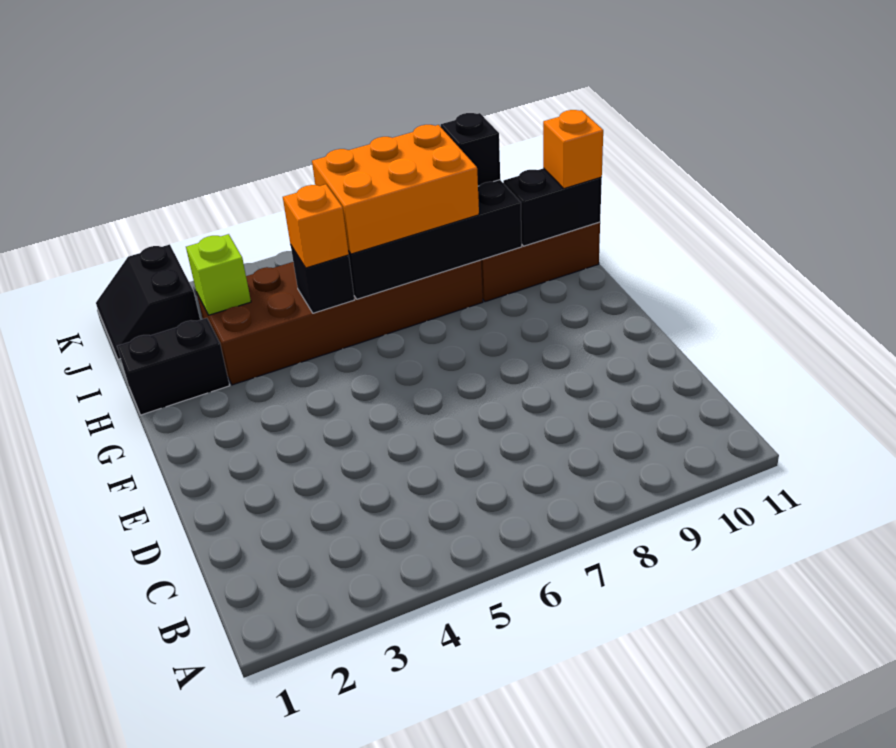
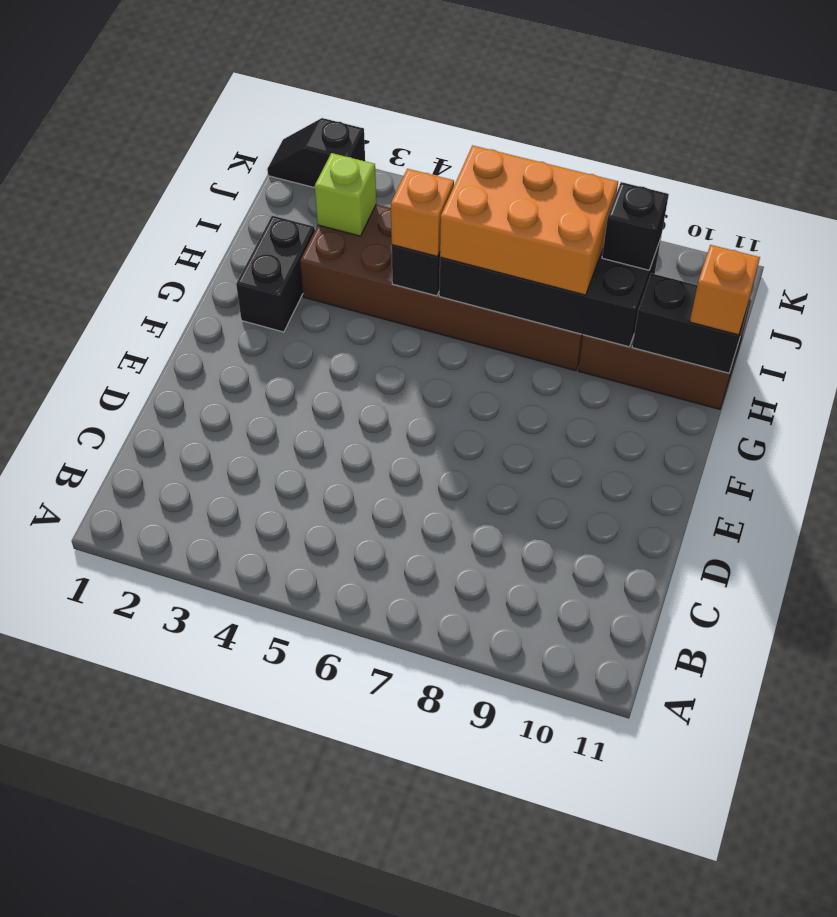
black 1x2 brick [117,318,230,415] -> black 1x2 brick turned to [236,216,315,332]
black 2x2 slope [96,244,200,359] -> black 1x2 slope [267,118,365,188]

